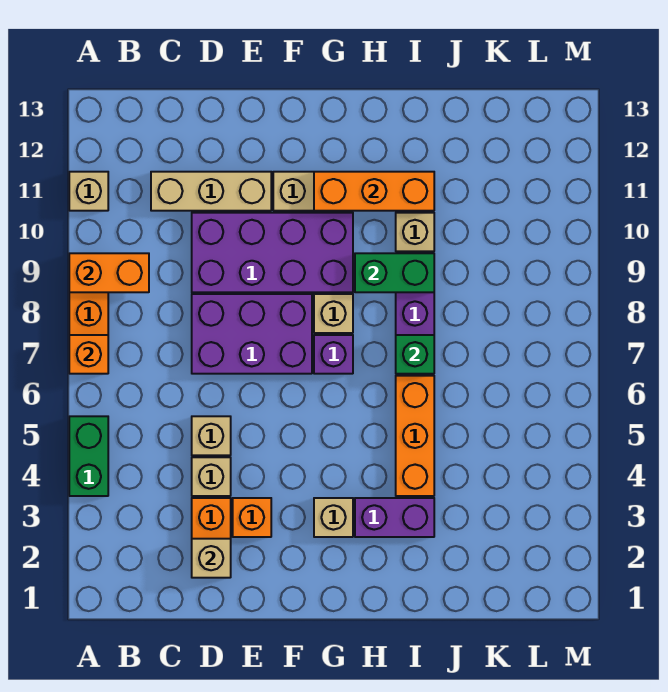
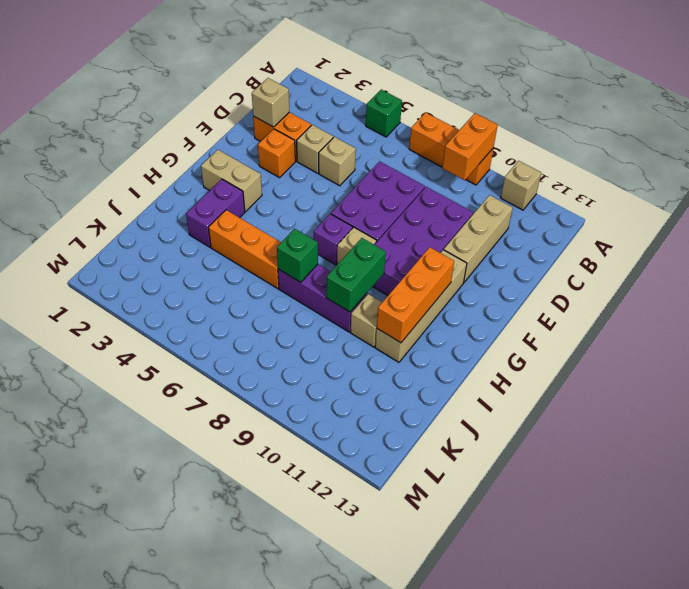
green 1x2 brick [69,416,108,496] -> green 1x1 brick [366,90,402,137]
orange 1x1 brick [69,335,108,374] -> none
tan 1x1 brick [314,498,353,537] -> tan 1x2 brick [201,150,262,212]

